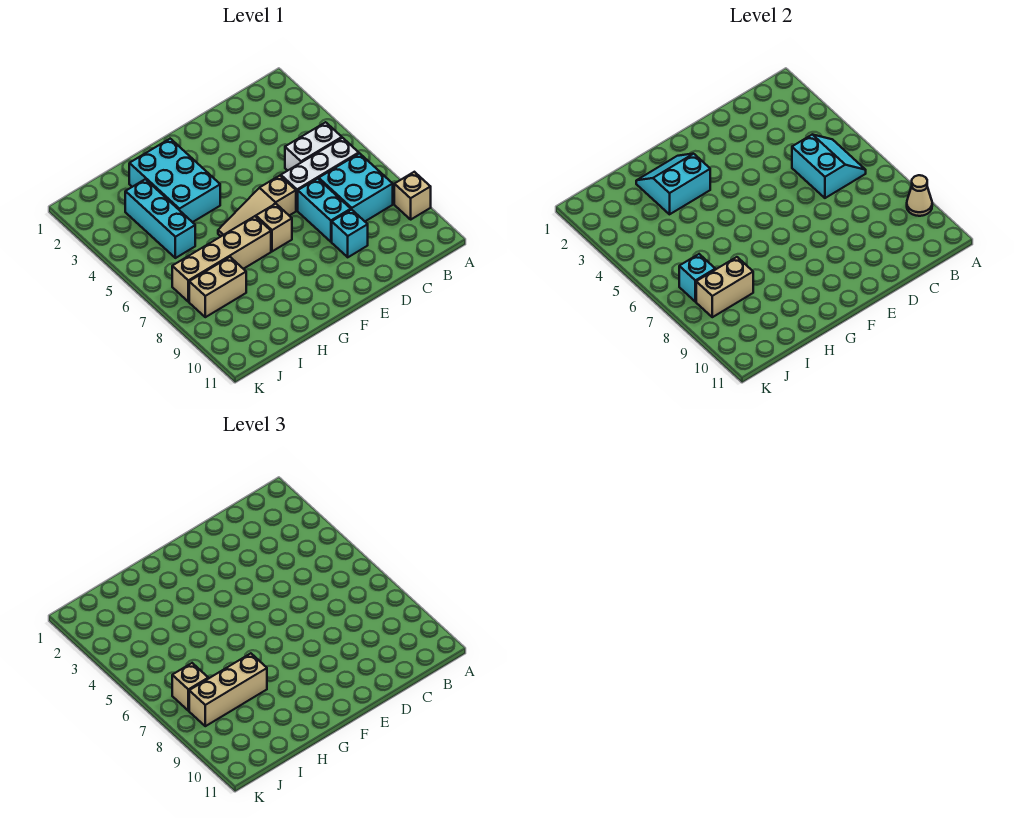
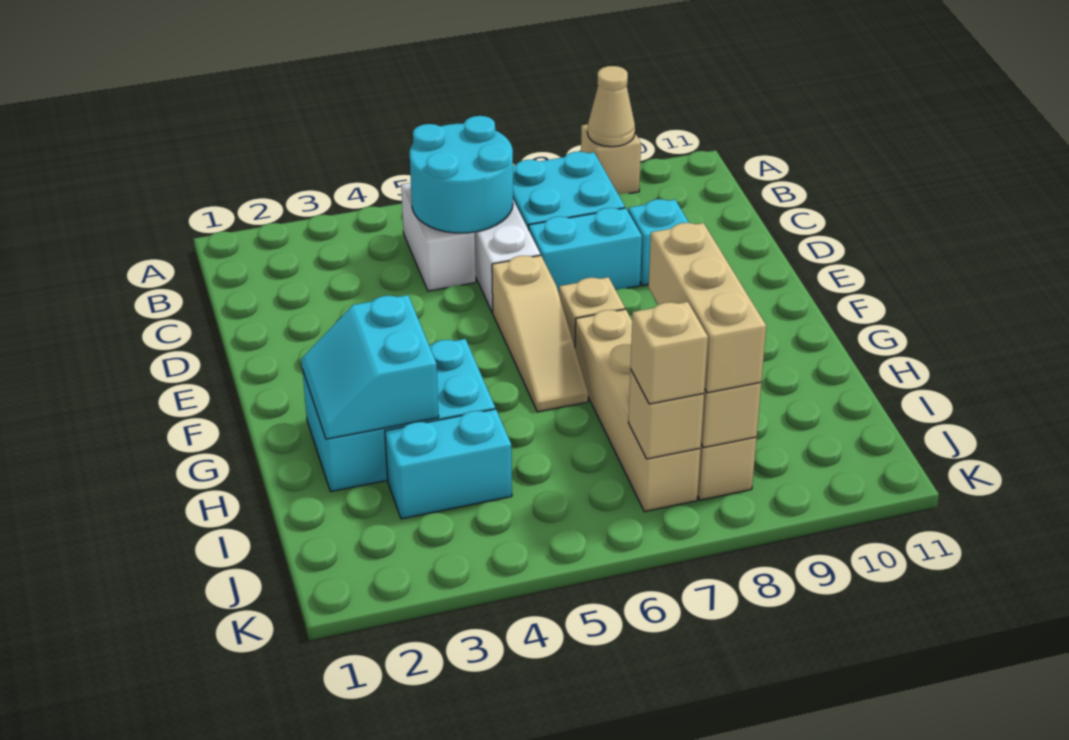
cyan 2x2 slope [792,135,866,198] -> cyan 2x2 round brick [410,116,513,233]
cyan 1x3 brick [125,179,195,258] -> cyan 1x2 brick [385,409,512,519]
cyan 1x1 brick [679,254,715,302] -> tan 1x1 brick [628,369,704,459]

